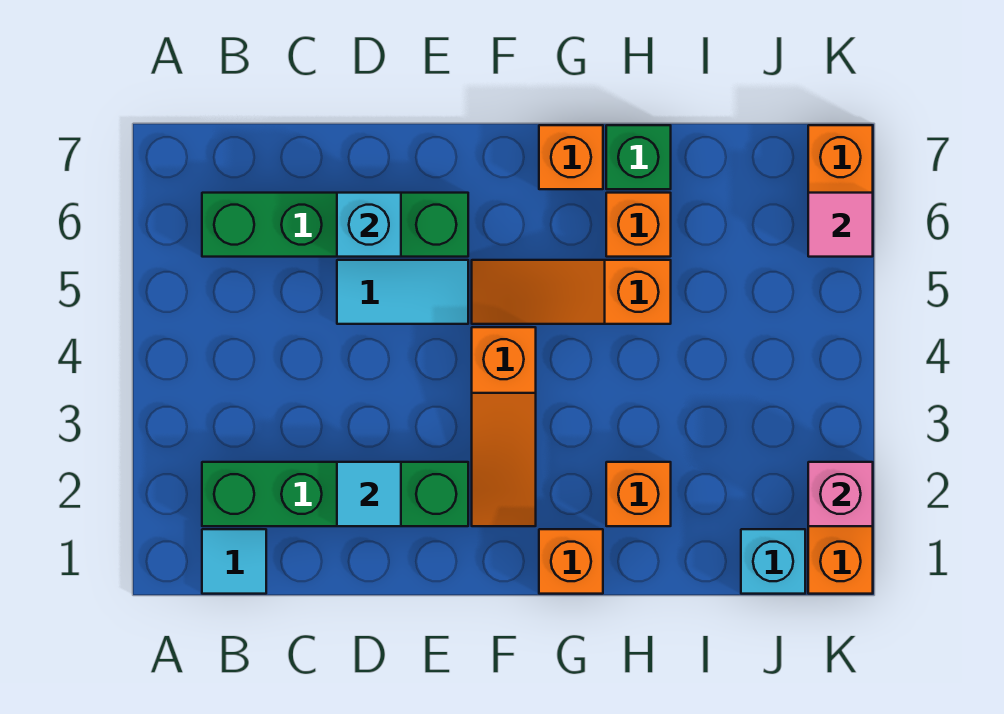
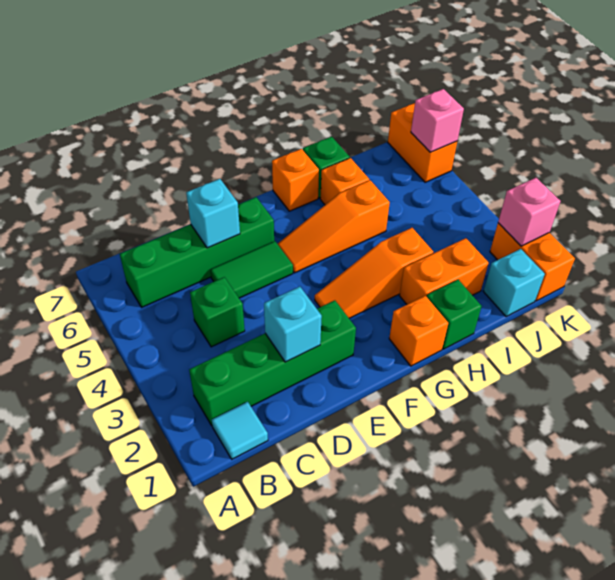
none -> green 1x1 brick [190,277,245,347]
cyan 1x1 tile [337,462,401,526] -> cyan 1x1 brick [264,287,322,362]
cyan 1x2 tile [337,260,468,324] -> green 1x2 tile [211,241,293,298]
orange 1x3 slope [472,327,536,526] -> orange 1x3 slope turned to [315,228,433,318]
none -> green 1x1 brick [427,280,482,349]
orange 1x1 brick [606,462,671,526] -> orange 1x2 brick [400,238,489,304]
pink 1x1 tile [808,193,873,257] -> pink 1x1 brick [411,89,464,152]

